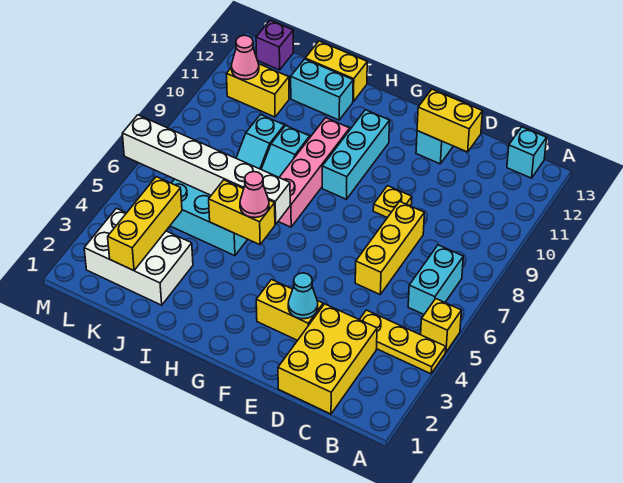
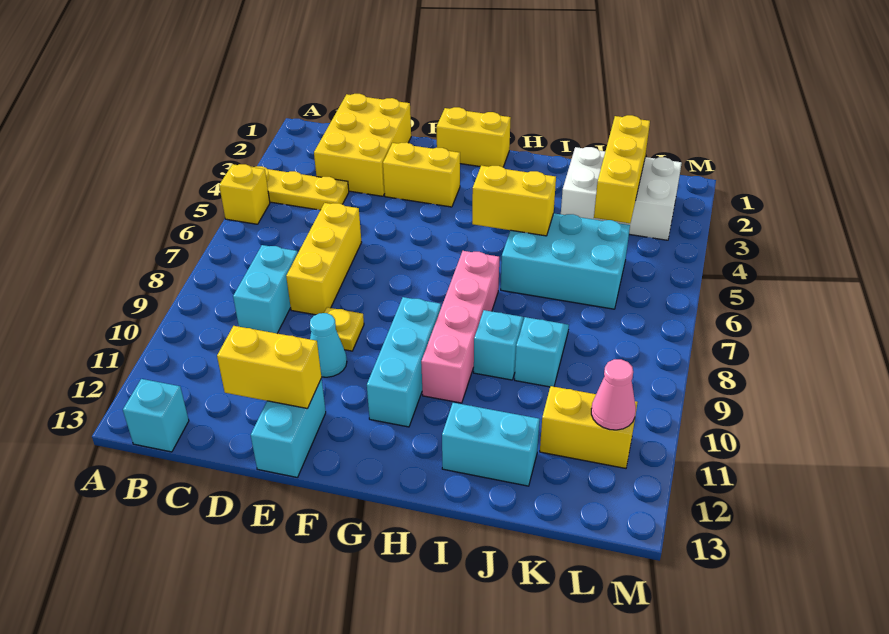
cyan 1x2 brick [408,245,463,314] -> cyan 1x2 brick moved to [233,245,298,333]
cyan 1x1 cone [288,273,318,319] -> cyan 1x1 cone moved to [310,313,347,377]
pink 1x1 cone [240,172,269,218] -> none
white 1x6 brick [122,115,290,224] -> none
yellow 1x2 brick [305,41,367,101] -> yellow 1x2 brick moved to [437,107,511,167]
purple 1x1 brick [256,20,293,70] -> none

